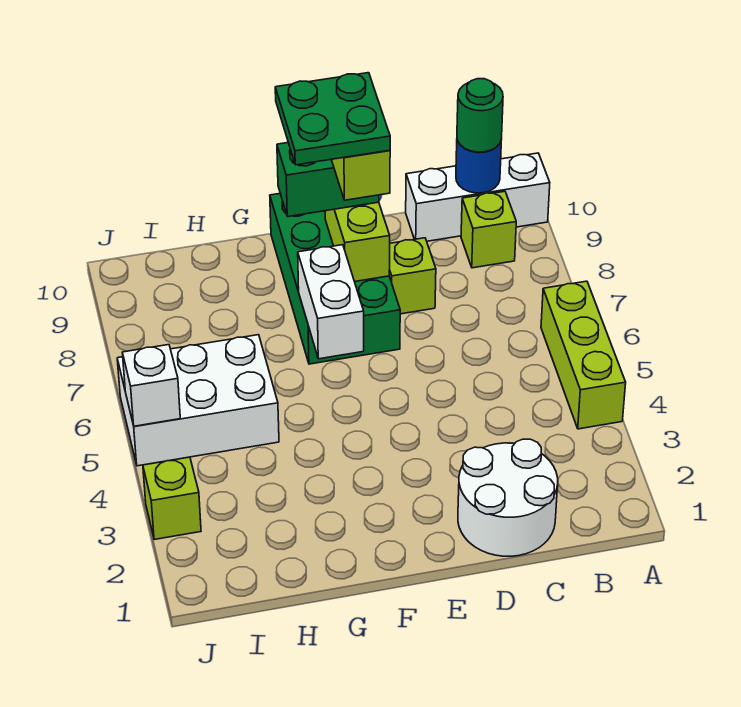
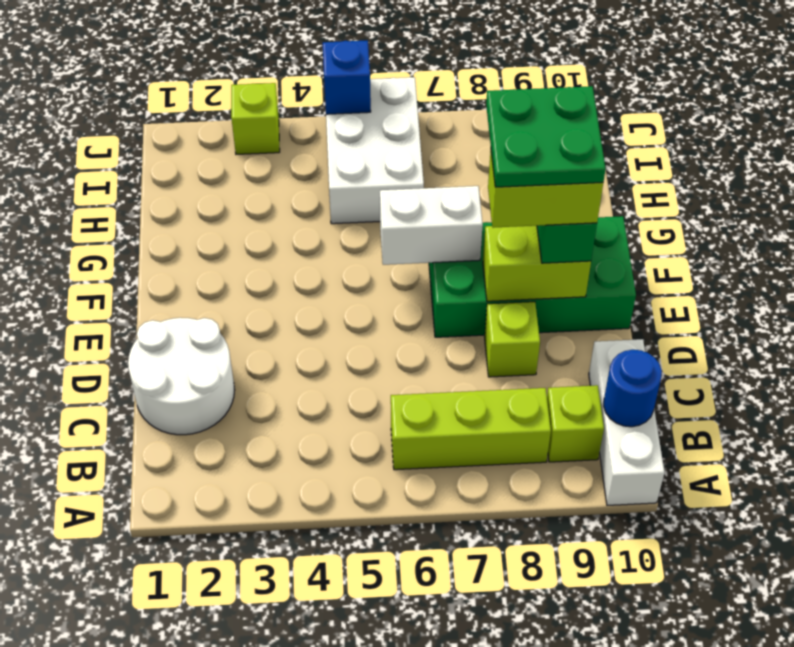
lime 1x3 brick [541,281,626,429] -> lime 1x3 brick moved to [391,388,551,470]
green 1x1 round brick [457,79,503,152] -> none
white 1x1 brick [122,345,180,426] -> blue 1x1 brick [323,40,371,114]

